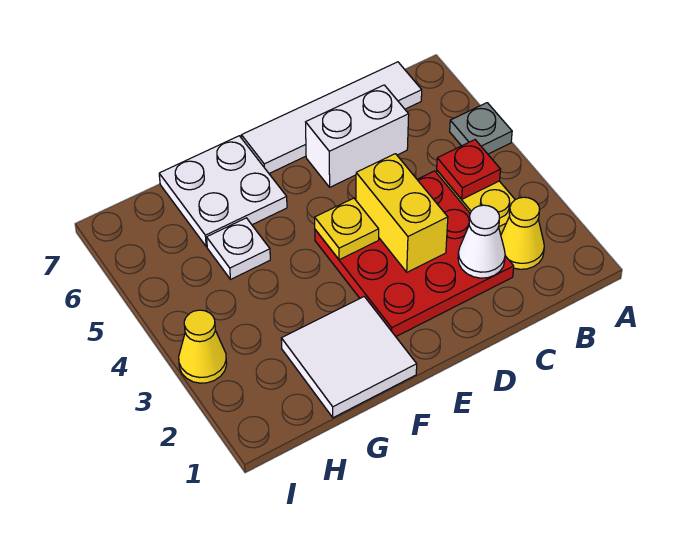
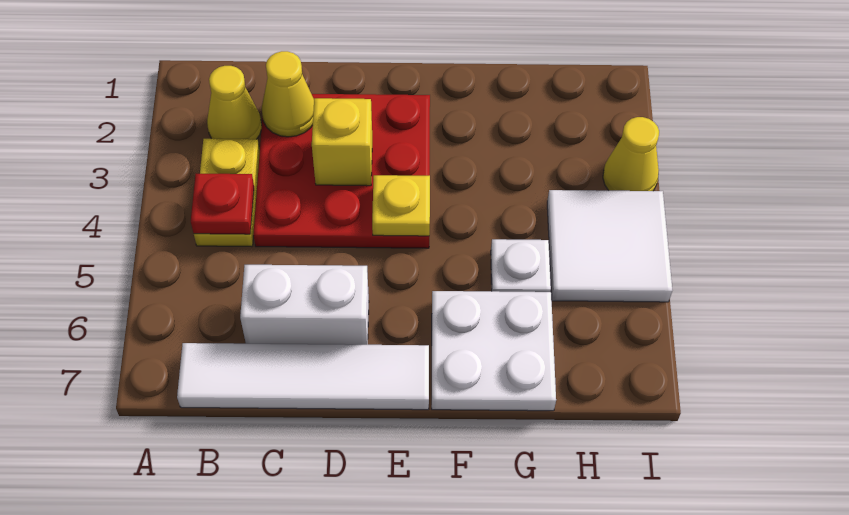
grey 1x1 plate [450,103,512,154] -> none
white 1x1 cone [458,205,505,278] -> yellow 1x1 cone [262,51,314,137]
yellow 1x2 brick [356,154,448,272] -> yellow 1x1 brick [312,98,372,186]
white 2x2 tile [281,297,417,418] -> white 2x2 tile moved to [547,190,672,302]

